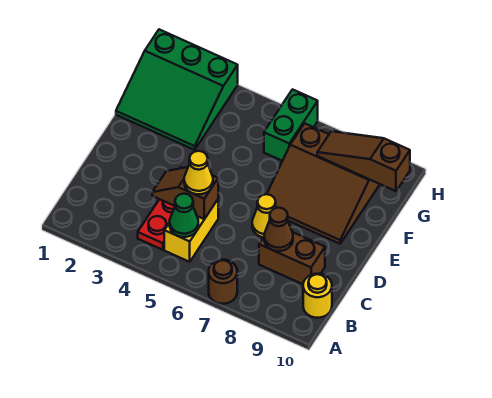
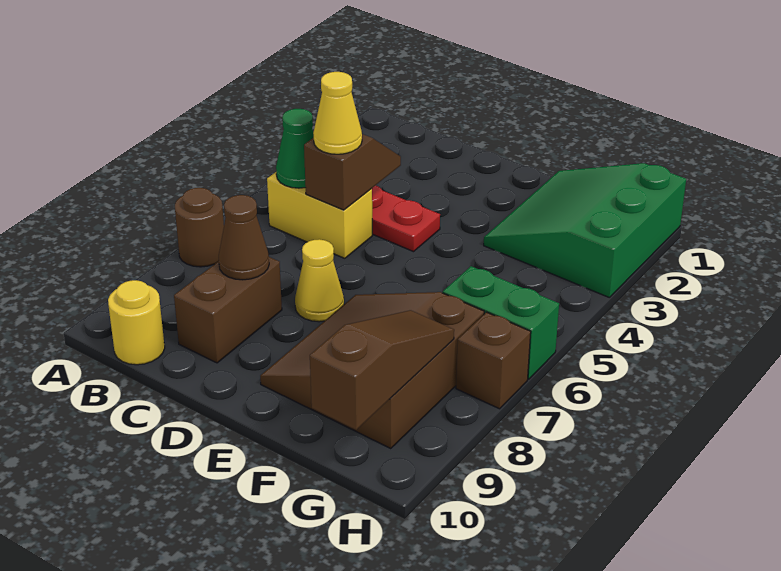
none -> brown 1x1 brick [456,312,531,409]

